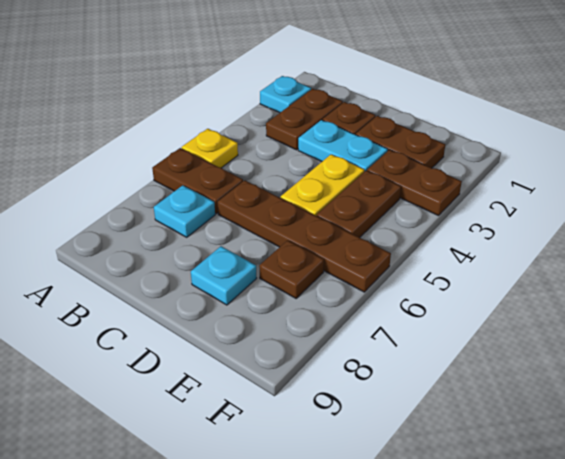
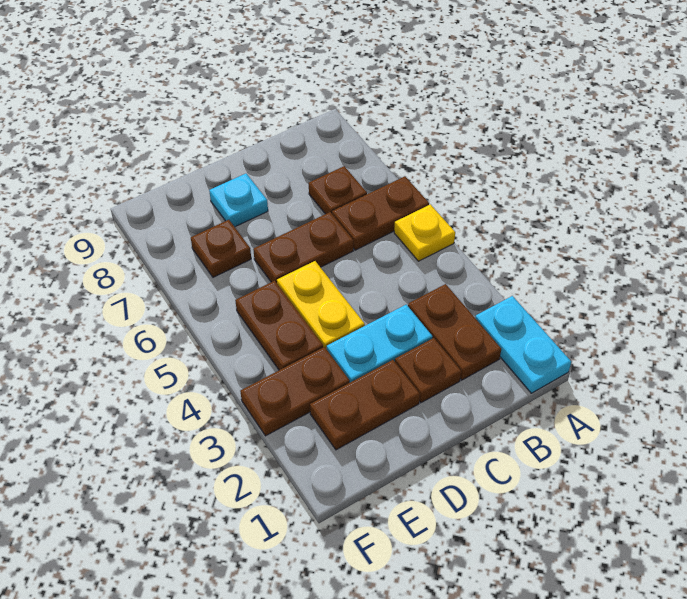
cyan 1x1 plate [260,76,311,113] -> cyan 1x2 plate [475,296,571,393]
cyan 1x1 plate [154,185,215,237] -> brown 1x1 plate [309,166,367,214]
brown 1x4 plate [218,180,391,292] -> brown 1x2 plate [253,212,353,283]

